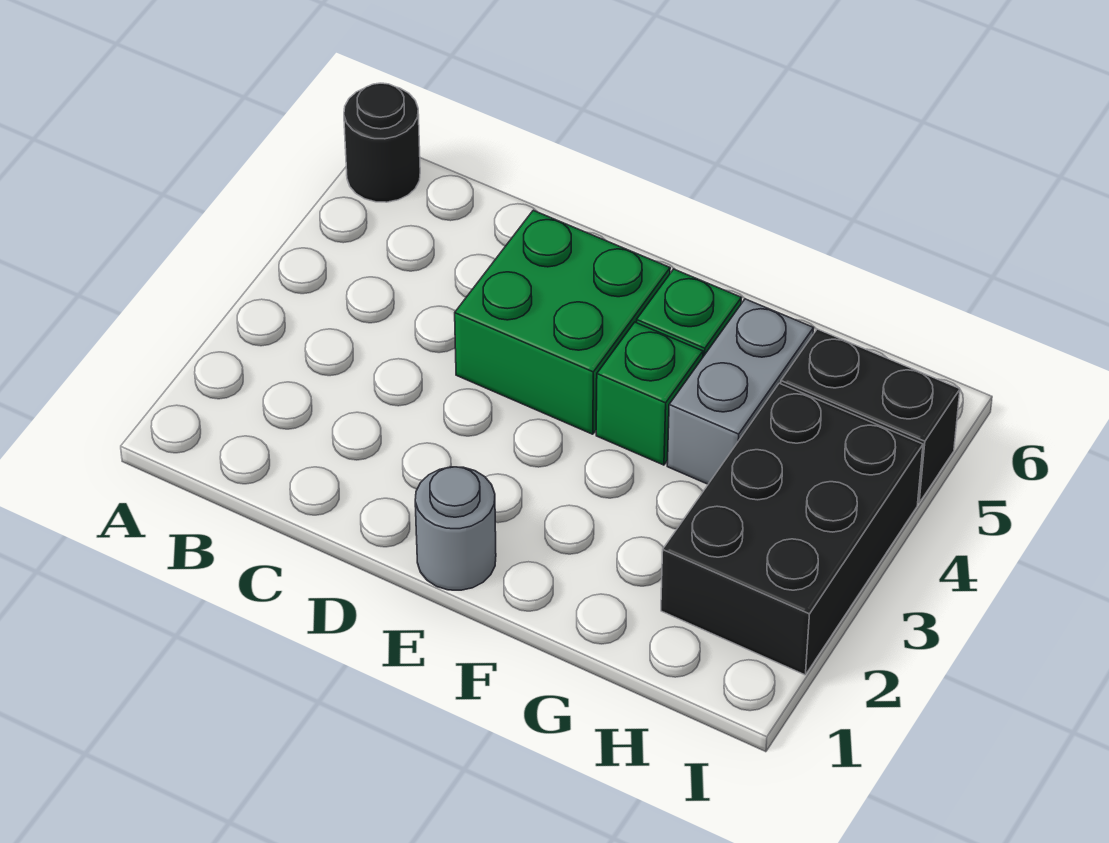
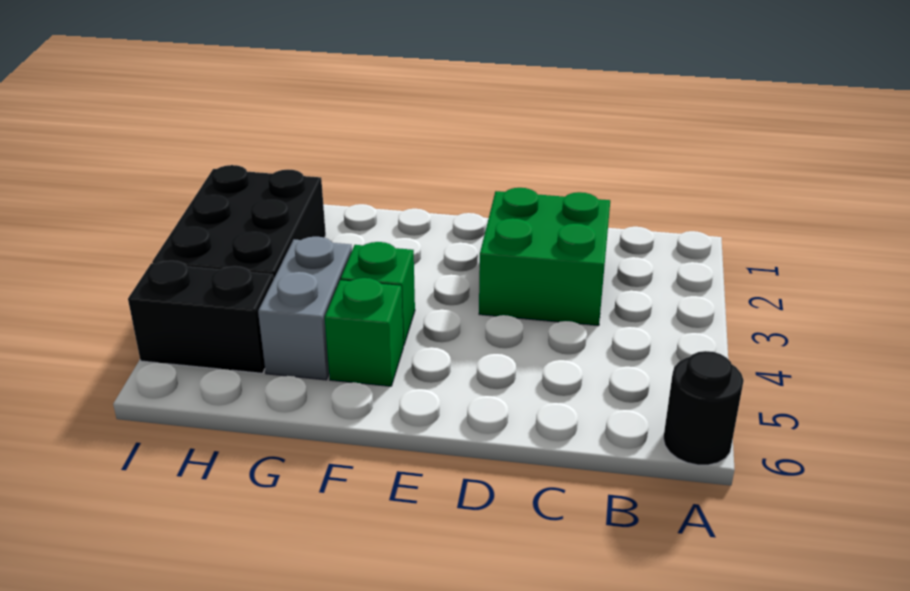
green 2x2 brick [455,210,670,434] -> green 2x2 brick moved to [479,188,610,326]
grey 1x1 round brick [415,467,496,590] -> none

